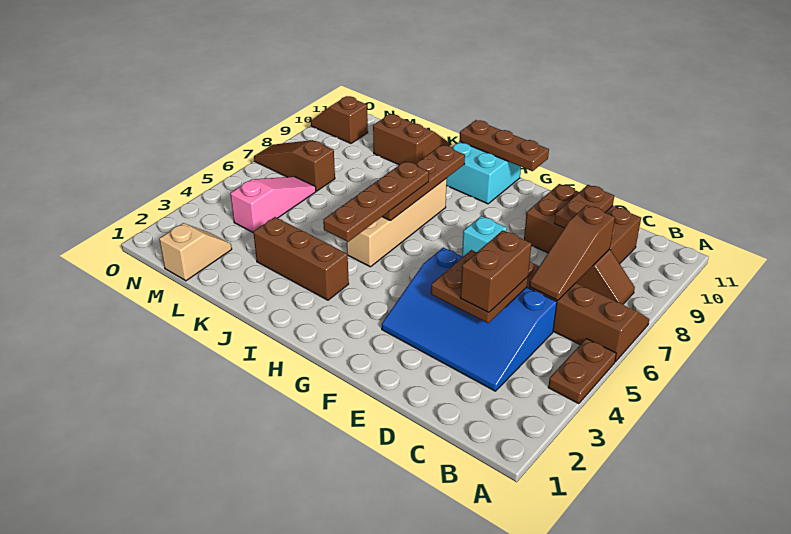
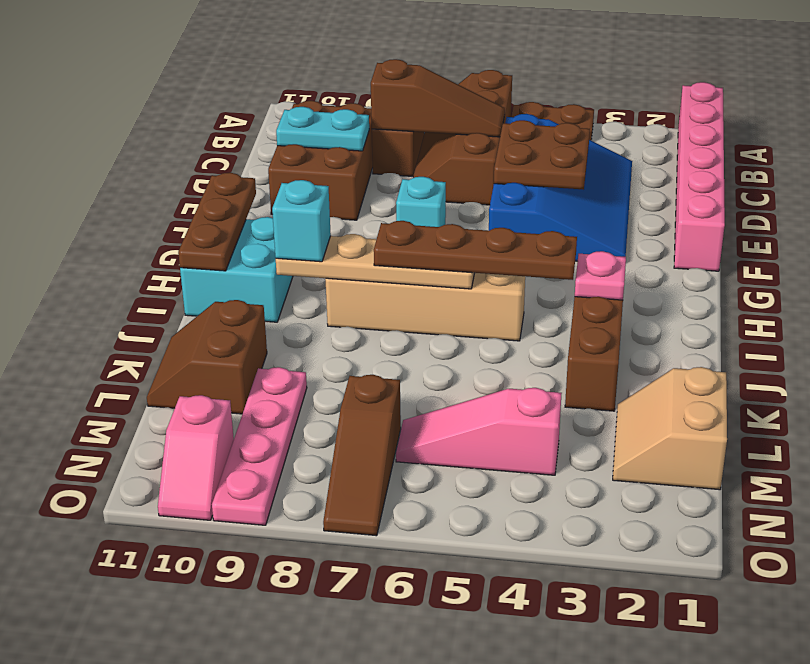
none -> pink 1x6 brick [674,82,725,271]
brown 1x2 brick [460,230,532,313] -> none
brown 1x2 plate [554,185,614,228] -> cyan 1x2 plate [276,107,369,151]
none -> pink 1x1 plate [575,251,626,300]
brown 1x4 plate [382,145,465,221] -> tan 1x4 plate [276,234,474,289]
none -> cyan 1x1 brick [272,180,331,262]
none -> pink 1x4 plate [212,367,307,525]
tan 1x2 slope [159,223,232,281] -> tan 2x2 slope [613,367,727,490]
brown 1x2 slope [311,96,368,143] -> pink 1x2 slope [158,395,234,520]

